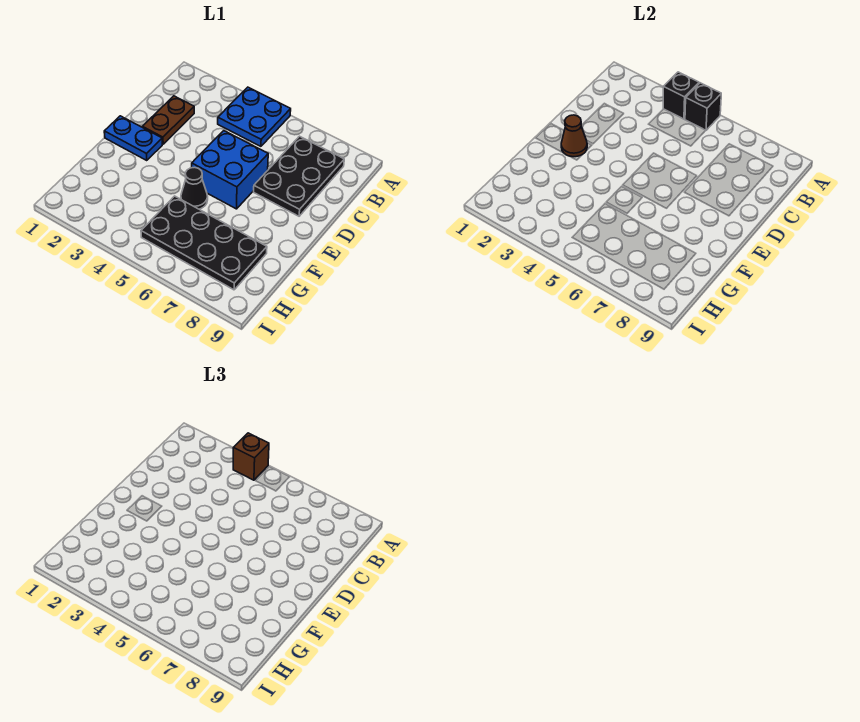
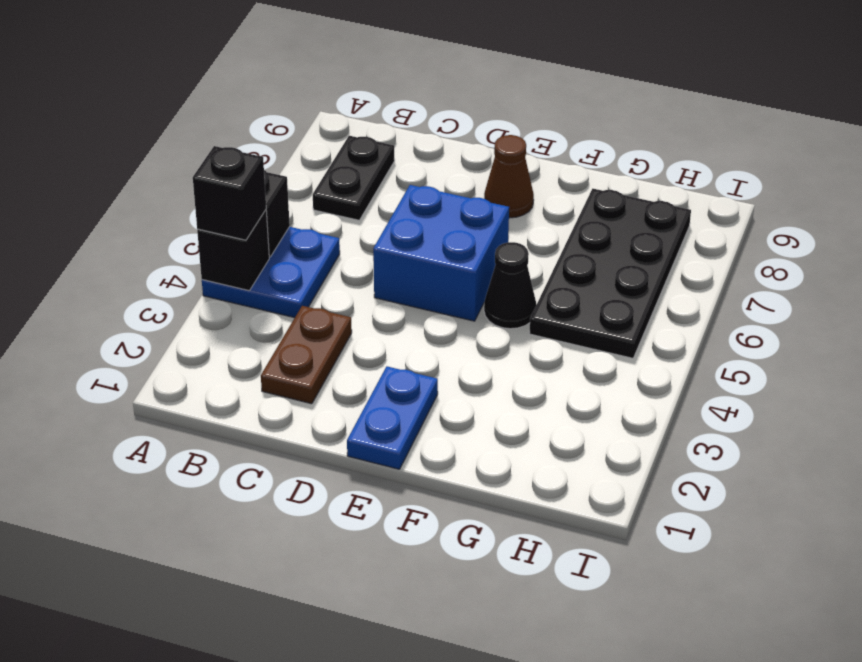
brown 1x1 brick [233,433,269,480] -> black 1x1 brick [193,146,266,240]
black 2x3 plate [254,136,344,216] -> black 1x2 plate [313,136,395,220]
brown 1x2 plate [142,96,194,144] -> brown 1x2 plate turned to [261,306,352,404]
brown 1x1 cone [561,115,587,157] -> brown 1x1 cone moved to [484,135,534,218]

